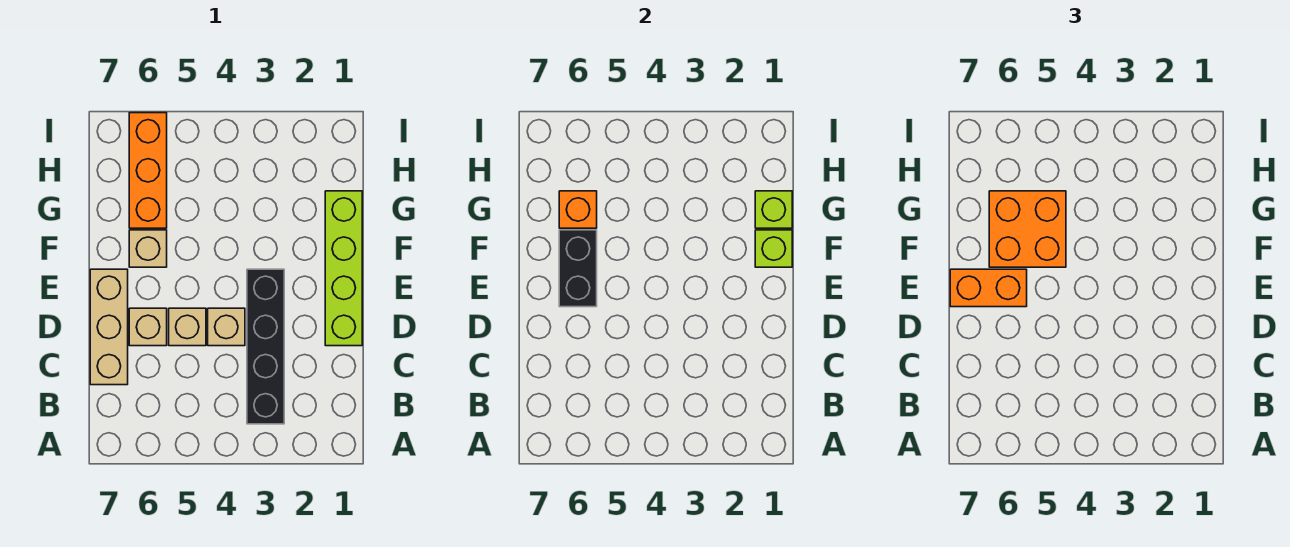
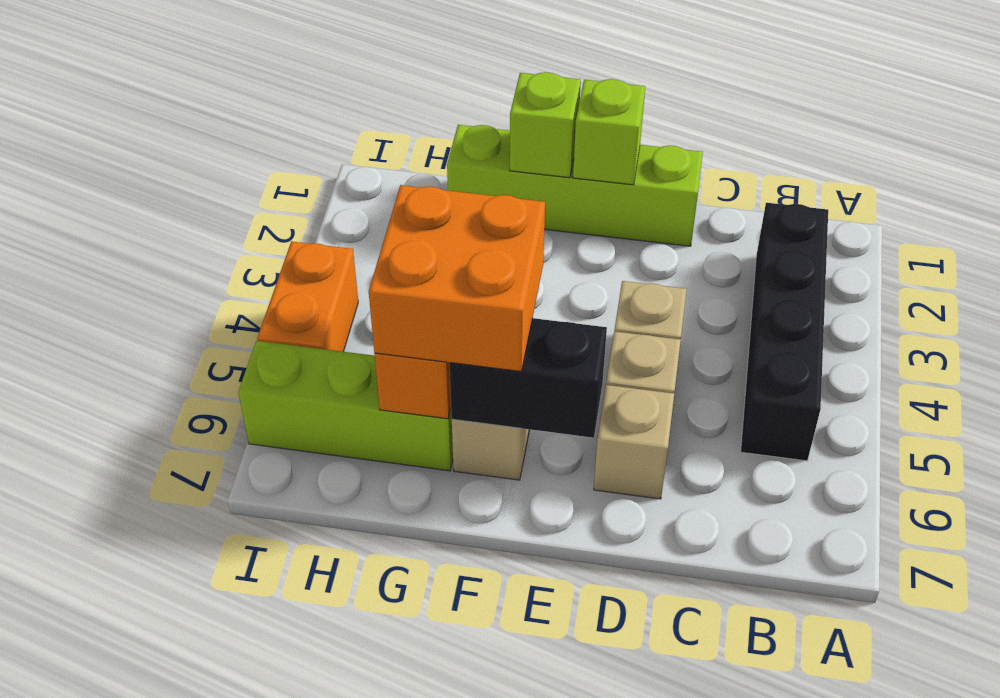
black 1x4 brick [247,269,284,424] -> black 1x4 brick turned to [741,203,828,461]
tan 1x3 brick [90,269,128,385] -> none
orange 1x2 brick [950,269,1027,307] -> orange 1x2 brick moved to [257,241,358,352]
lime 1x1 brick [755,191,792,228] -> lime 1x1 brick moved to [573,79,645,185]
orange 1x3 brick [129,113,167,228] -> lime 1x3 brick [238,341,453,471]

